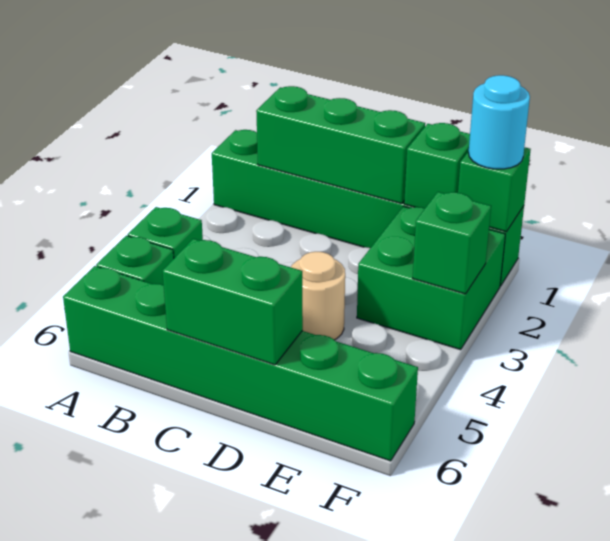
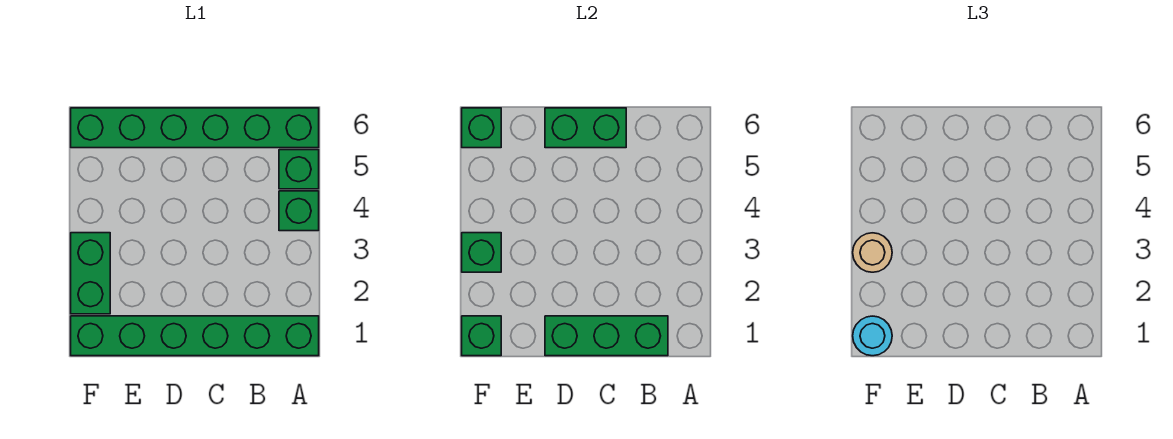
tan 1x1 round brick [291,252,345,340] -> tan 1x1 round brick moved to [853,233,892,272]
green 1x1 brick [404,123,470,208] -> green 1x1 brick moved to [462,108,501,148]
green 2x2 brick [357,206,505,350] -> green 1x2 brick [71,233,110,314]

